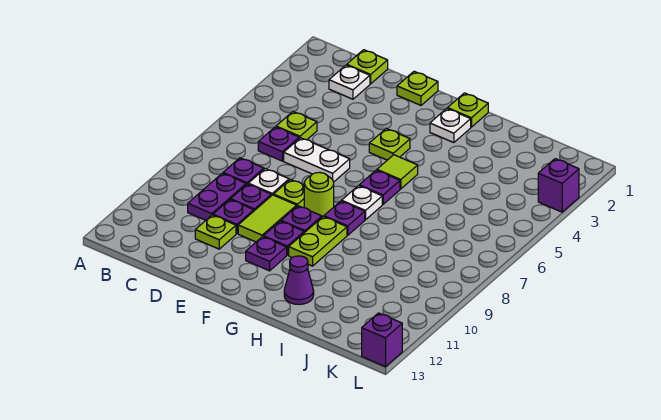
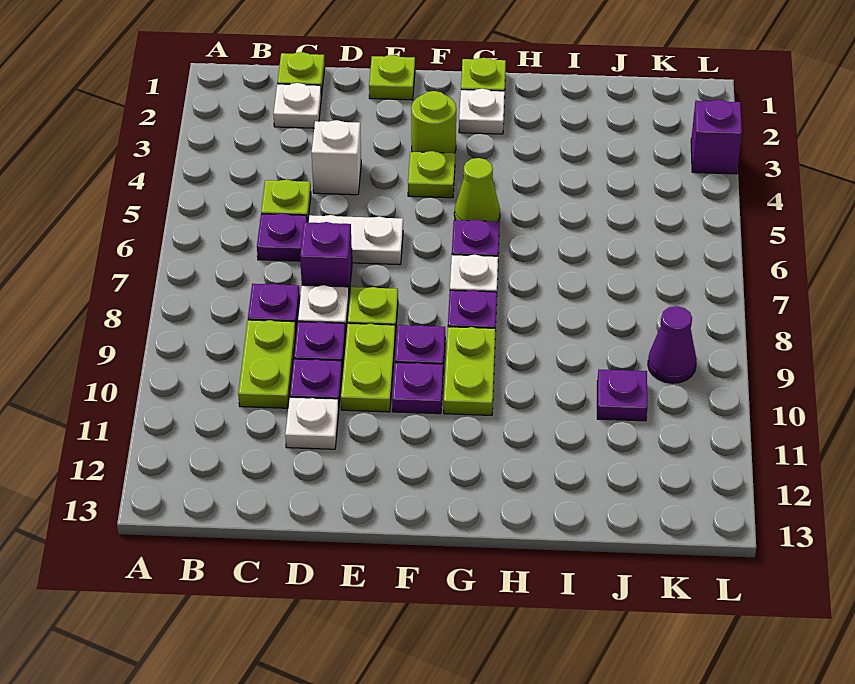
purple 1x2 plate [188,173,246,220] -> lime 1x2 plate [238,320,296,408]
none -> white 1x1 brick [312,120,361,195]
lime 1x1 plate [195,215,236,249] -> white 1x1 plate [285,397,339,449]
lime 1x2 tile [238,195,297,242] -> lime 1x2 plate [341,323,395,412]
lime 1x1 round brick [304,172,334,217] -> lime 1x1 round brick moved to [411,91,456,153]
purple 1x1 plate [246,237,287,271] -> purple 1x1 plate moved to [597,370,647,421]
lime 1x1 tile [377,155,418,189] -> lime 1x1 cone [454,158,500,222]
purple 1x1 cone [284,256,314,304] -> purple 1x1 cone moved to [648,306,697,383]
purple 1x1 brick [362,313,402,367] -> purple 1x1 brick moved to [300,222,352,293]

